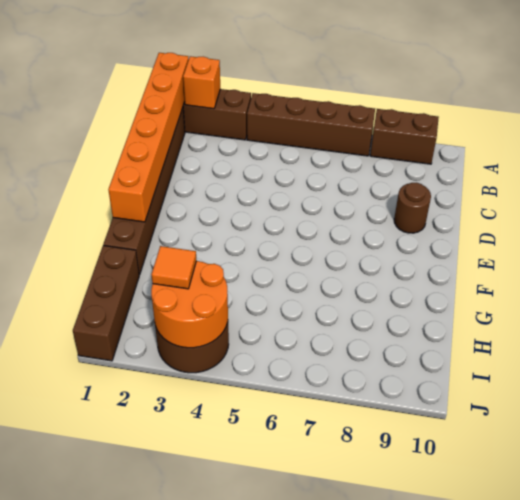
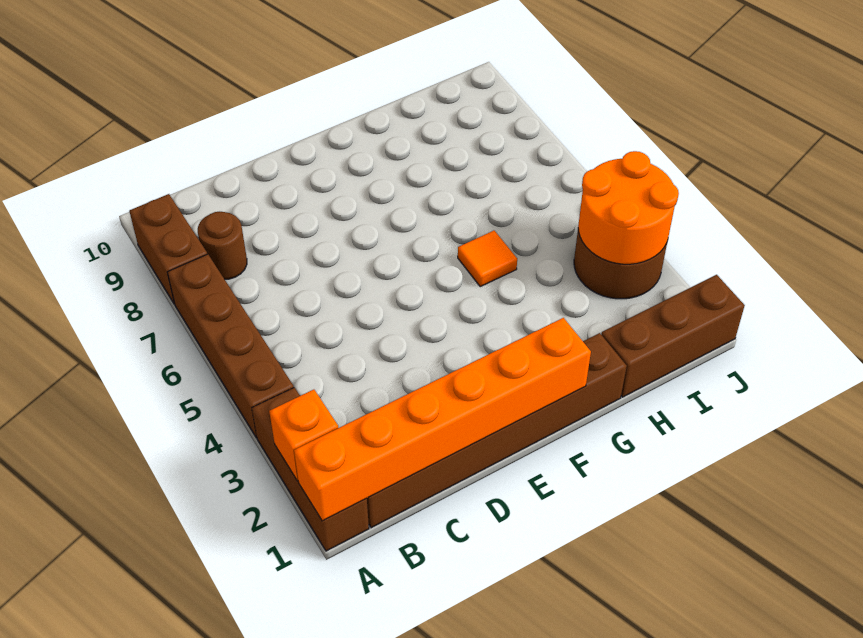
brown 1x1 round brick [394,183,431,233] -> brown 1x1 round brick moved to [198,212,247,279]
orange 1x1 tile [151,246,197,289] -> orange 1x1 tile moved to [458,231,517,287]

